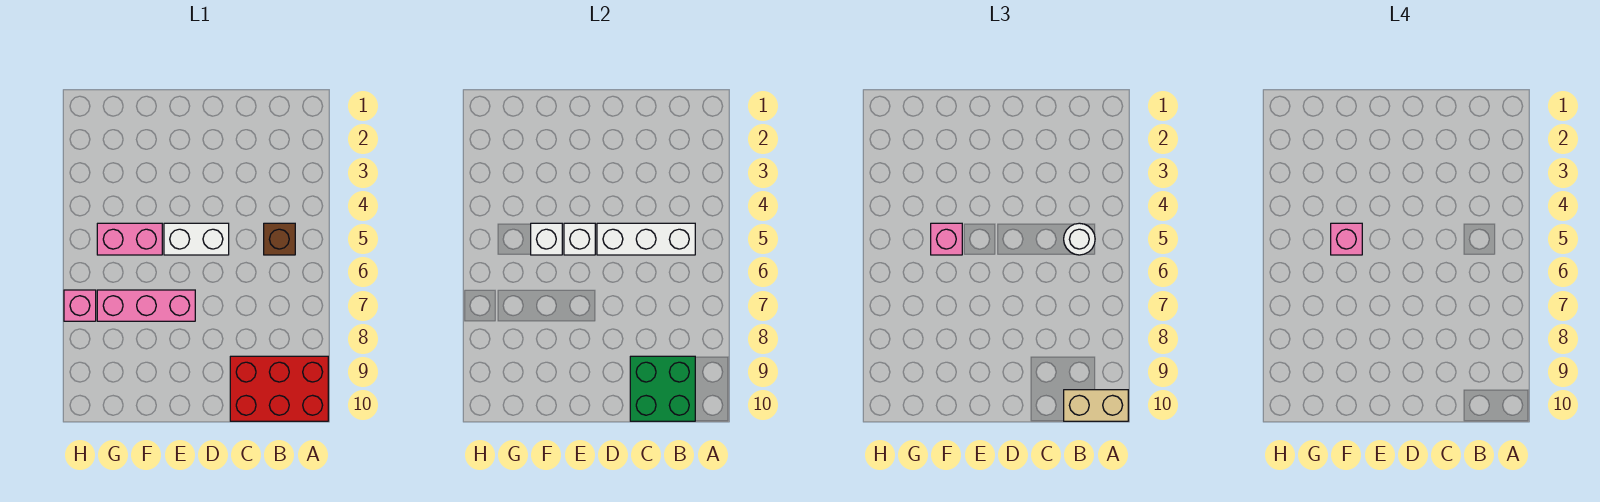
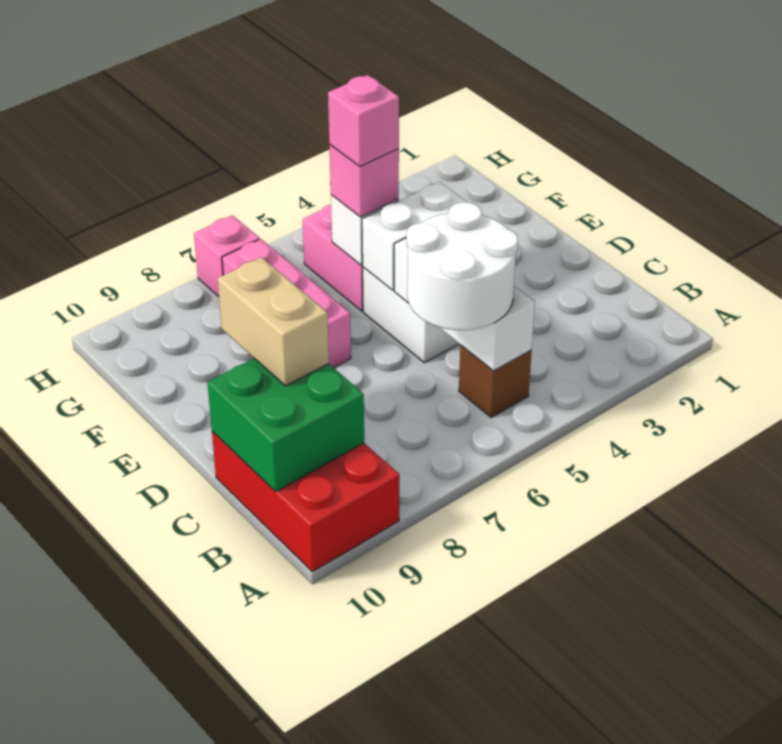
tan 1x2 brick [1064,390,1128,421] -> tan 1x2 brick moved to [218,257,329,386]
white 1x1 round brick [1064,223,1095,255] -> white 2x2 round brick [406,202,518,330]
white 1x1 brick [564,223,595,255] -> white 1x2 brick [362,182,467,290]

